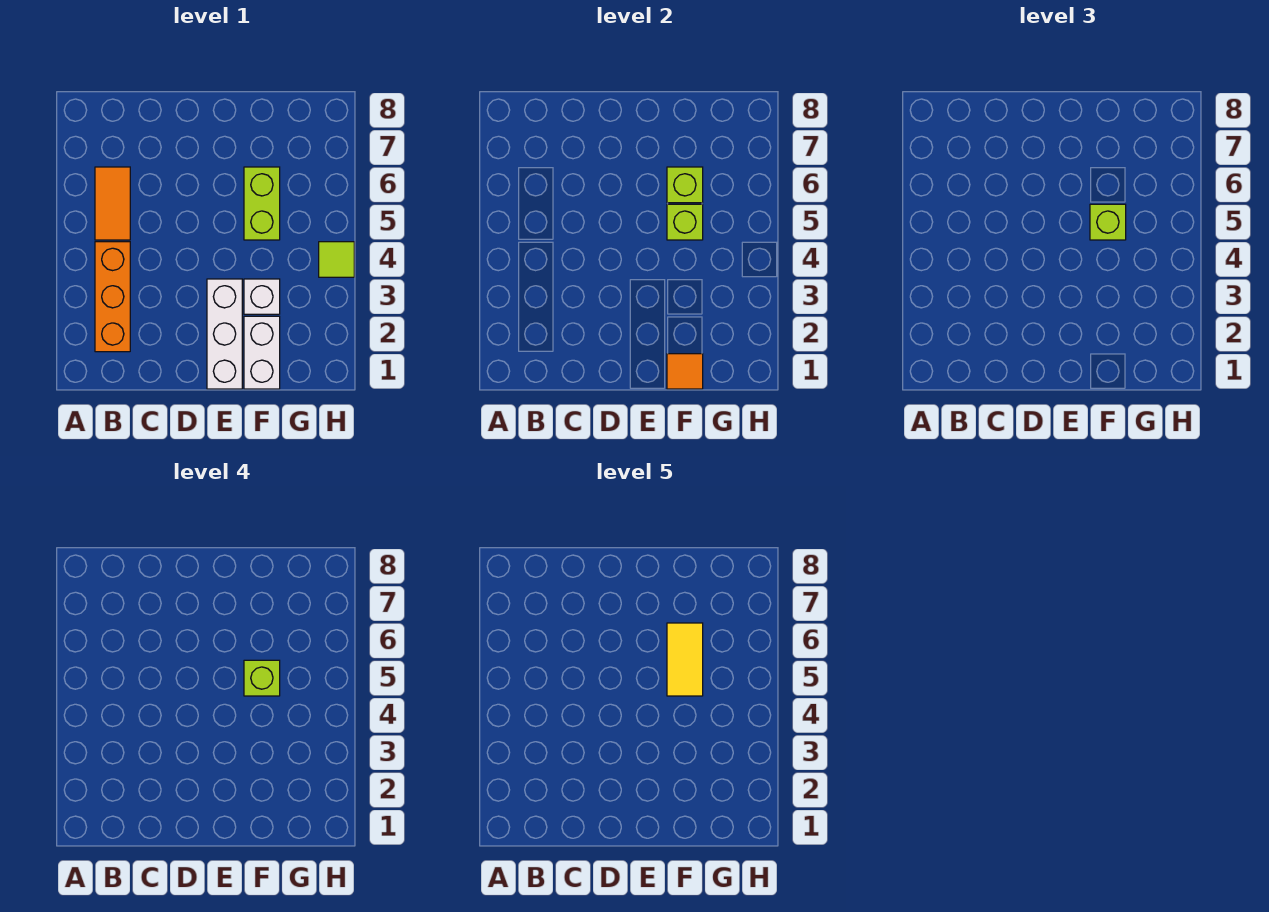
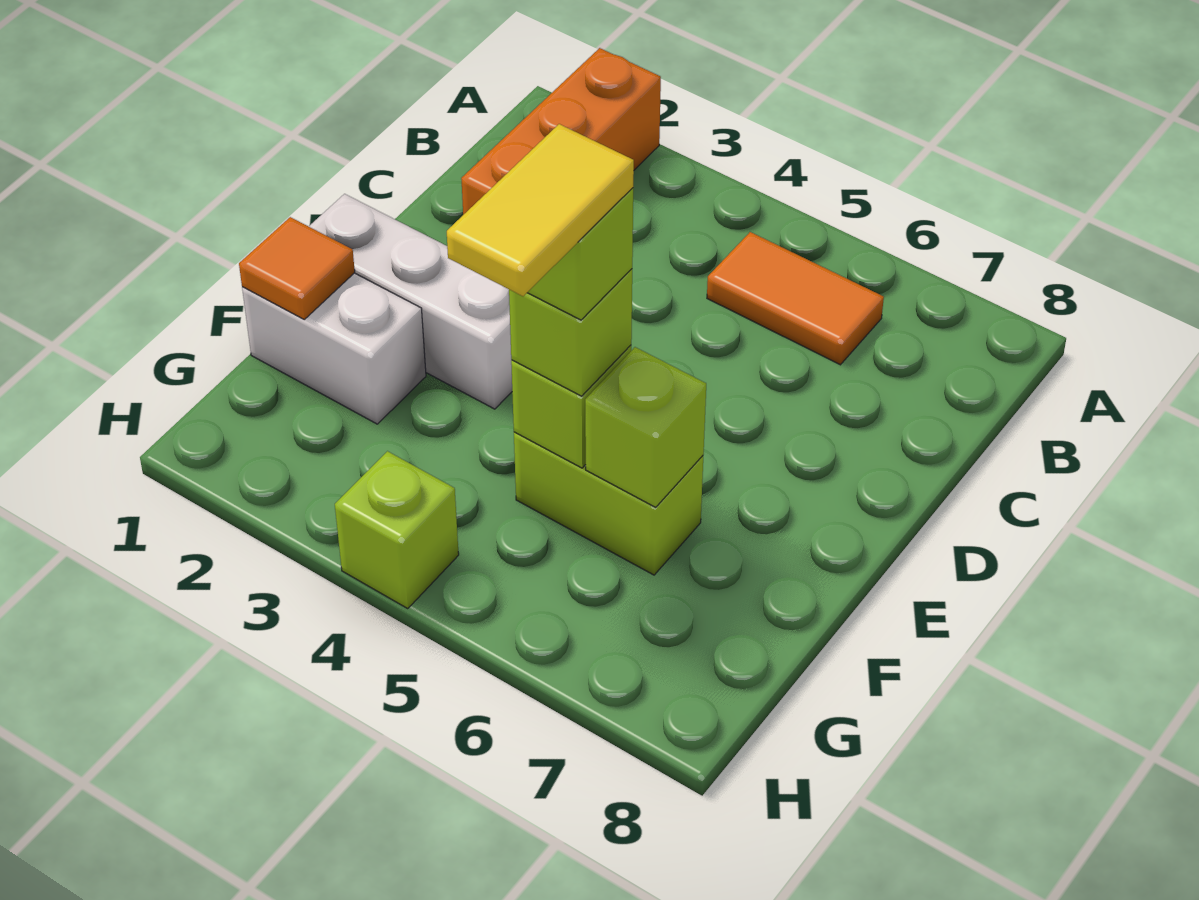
orange 1x3 brick [95,242,130,352] -> orange 1x3 brick turned to [461,48,661,215]
white 1x1 brick [244,279,280,314] -> none
yellow 1x2 tile [667,623,703,696] -> yellow 1x2 tile turned to [447,124,634,296]
lime 1x1 tile [319,242,354,277] -> lime 1x1 brick [335,451,459,609]

